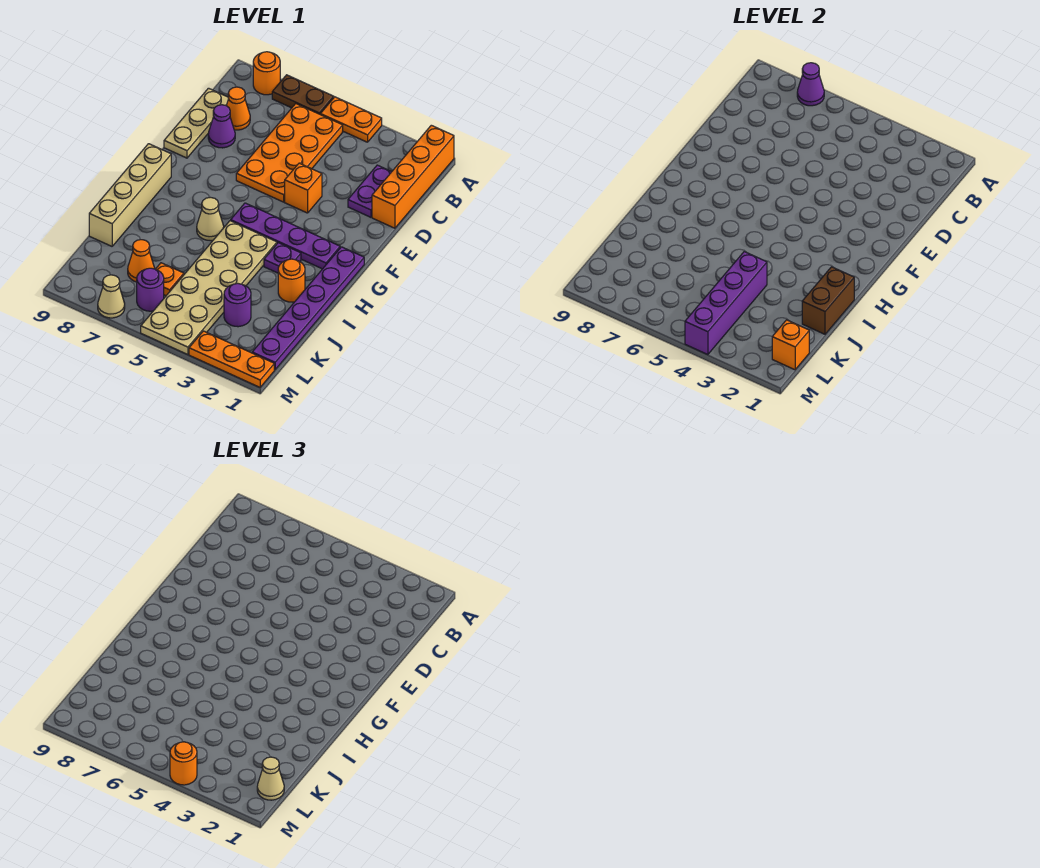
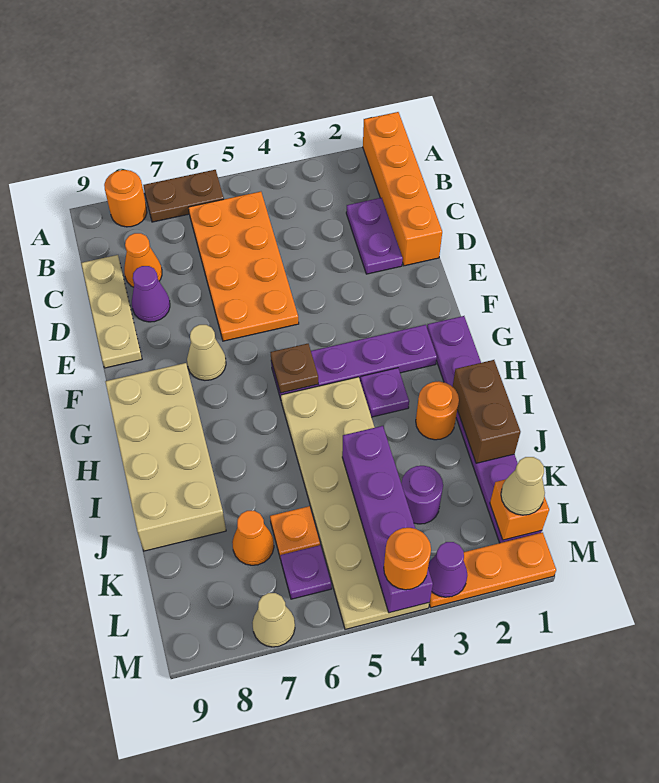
orange 1x2 plate [320,97,382,142] -> none
purple 1x1 cone [797,63,824,106] -> purple 1x1 cone moved to [428,542,467,597]
orange 1x1 brick [285,163,322,213] -> none
none -> brown 1x1 plate [271,344,318,393]
tan 1x4 brick [89,144,171,246] -> tan 2x4 brick [105,363,226,551]
tan 1x1 cone [197,197,224,241] -> tan 1x1 cone moved to [187,325,226,380]
purple 1x1 round brick [137,268,164,311] -> purple 1x1 plate [280,545,332,599]

